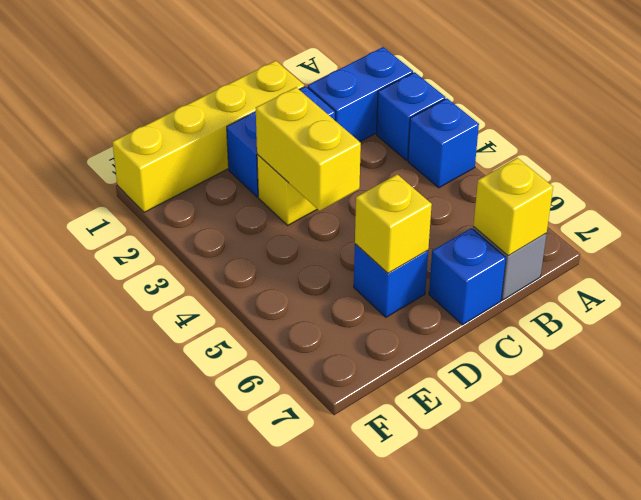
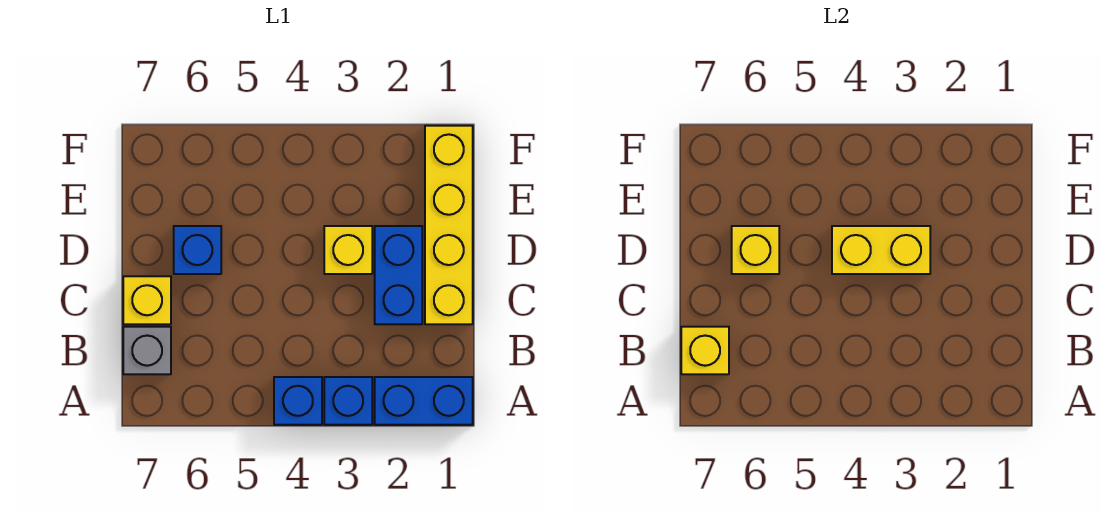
blue 1x2 brick [308,47,413,142] -> blue 1x2 brick turned to [375,377,473,425]
blue 1x1 brick [429,228,506,325] -> yellow 1x1 brick [123,276,171,324]

